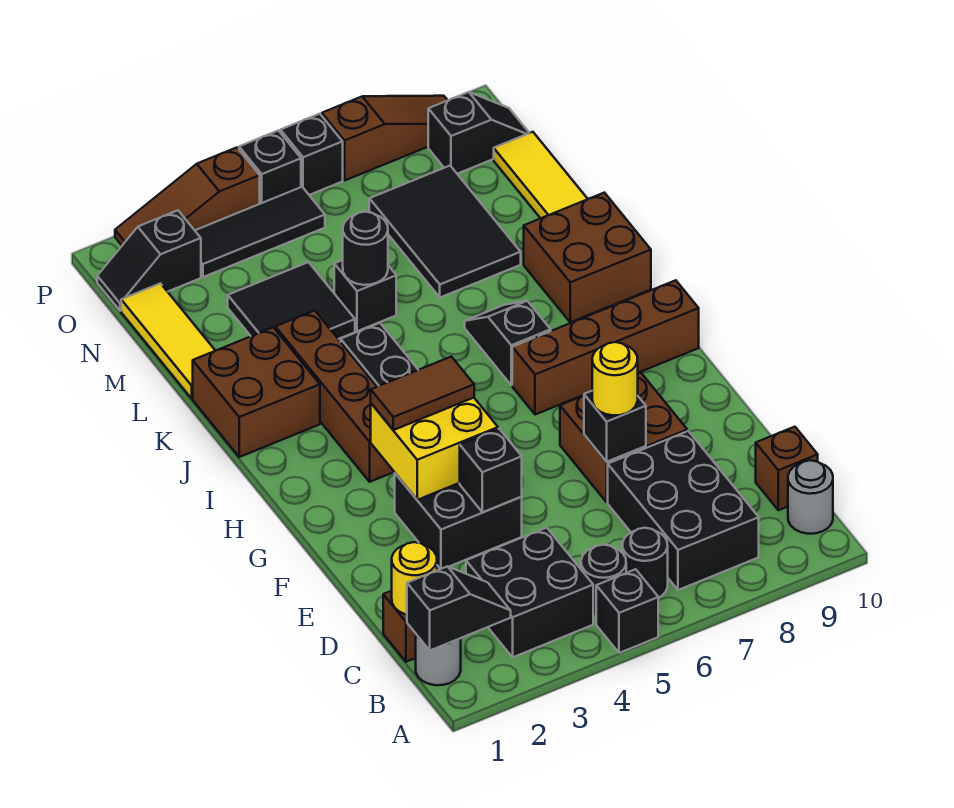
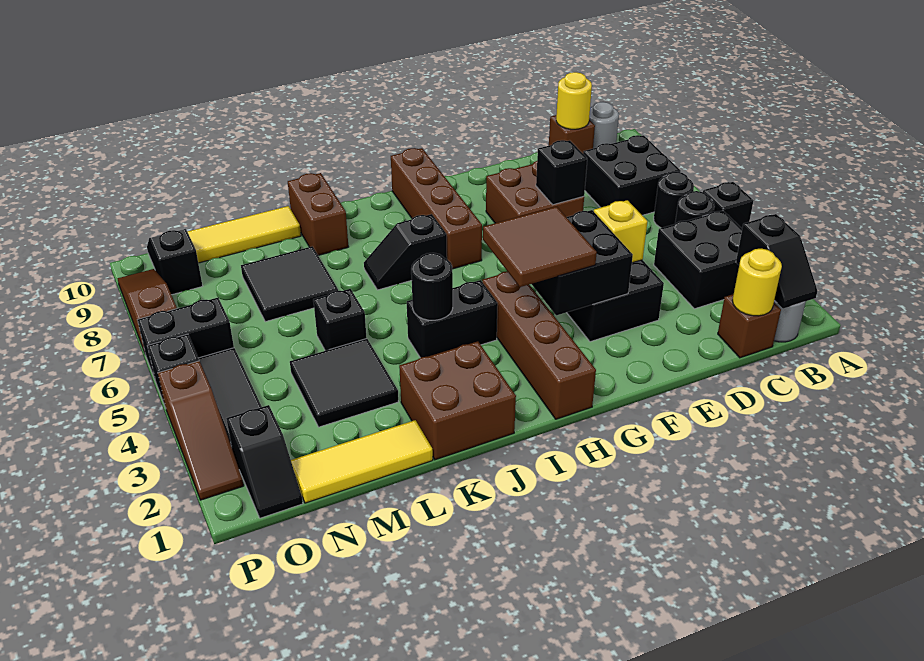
black 1x2 slope [407,566,511,650] -> black 1x2 slope turned to [736,214,817,309]
black 2x3 brick [608,431,759,590] -> black 2x2 brick [583,135,681,215]
black 1x1 brick [460,429,522,512] -> yellow 1x1 brick [594,200,647,263]
yellow 1x1 round brick [592,342,638,415] -> yellow 1x1 round brick moved to [556,72,592,129]
yellow 2x2 brick [371,398,498,500] -> black 2x2 brick [532,210,633,315]
brown 1x2 tile [371,357,474,430] -> brown 2x2 tile [483,207,597,287]
brown 1x4 brick [275,310,394,482] -> brown 1x4 brick turned to [482,271,596,419]
brown 2x2 brick [524,193,651,322] -> brown 1x2 brick [288,173,348,255]
black 1x1 round brick [343,212,388,285] -> black 1x1 round brick moved to [411,253,453,320]
black 2x3 tile [369,166,521,297] -> black 2x2 tile [241,246,338,322]
black 1x1 brick [280,114,343,195] -> black 1x2 brick [137,298,234,379]

